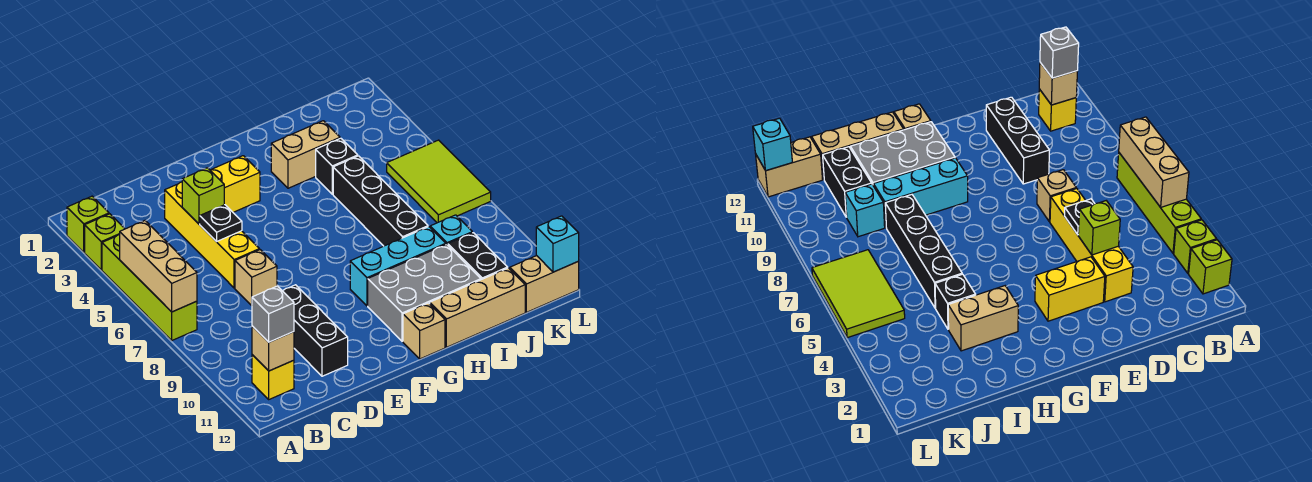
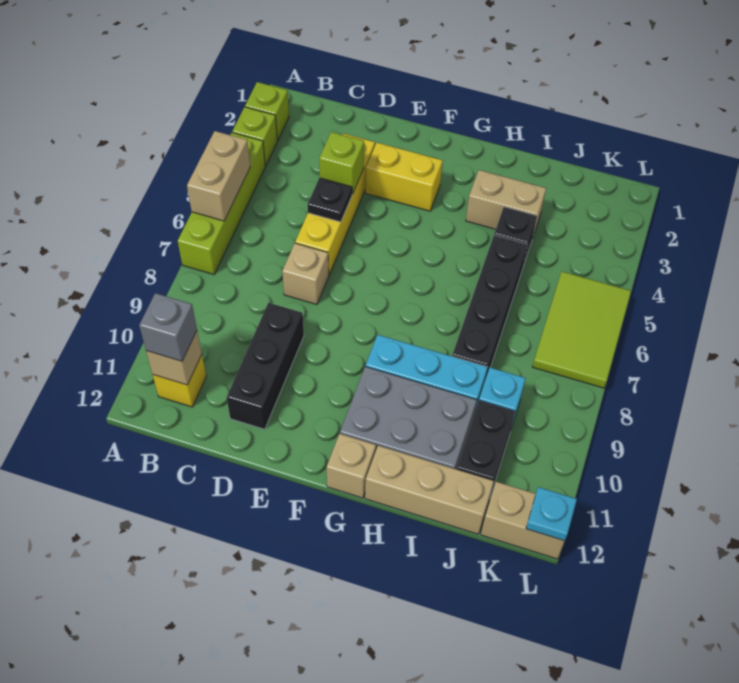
tan 1x3 brick [120,221,197,312] -> tan 1x2 brick [187,131,250,221]
cyan 1x1 brick [536,216,579,272] -> cyan 1x1 plate [526,487,577,541]

